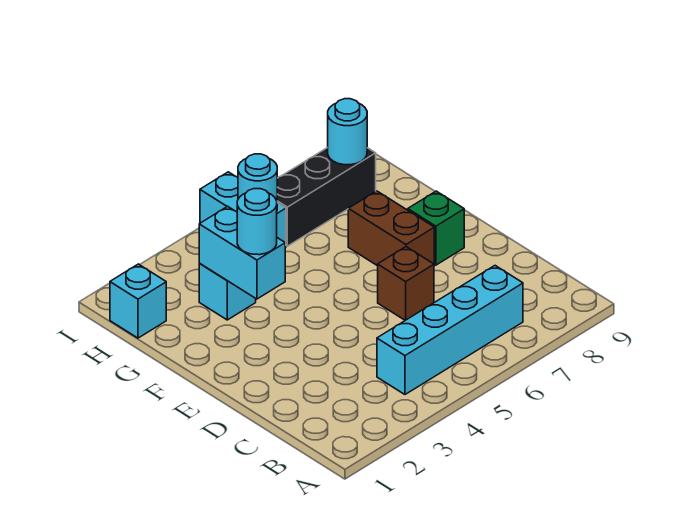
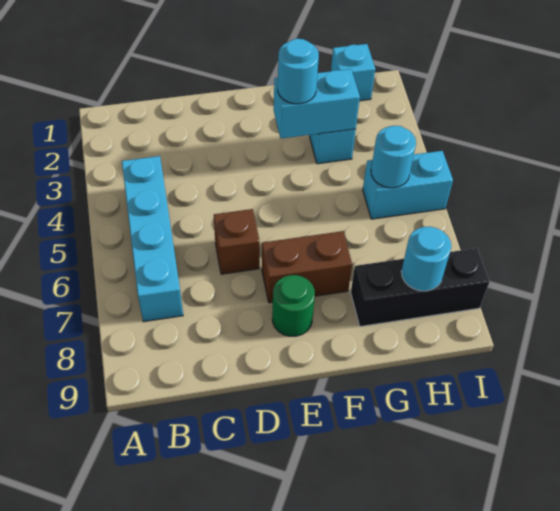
green 1x1 brick [408,191,464,265] -> green 1x1 round brick [272,275,315,336]
black 1x3 brick [277,148,376,246] -> black 1x3 brick turned to [351,248,490,327]

